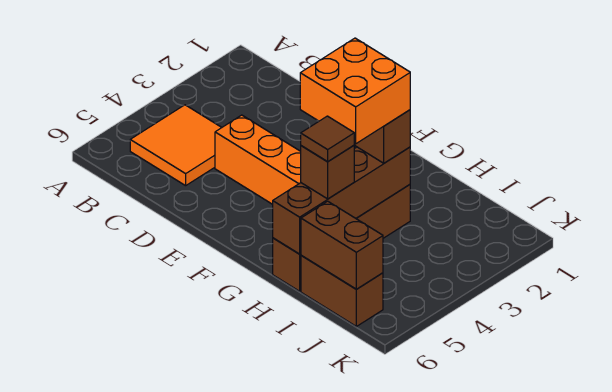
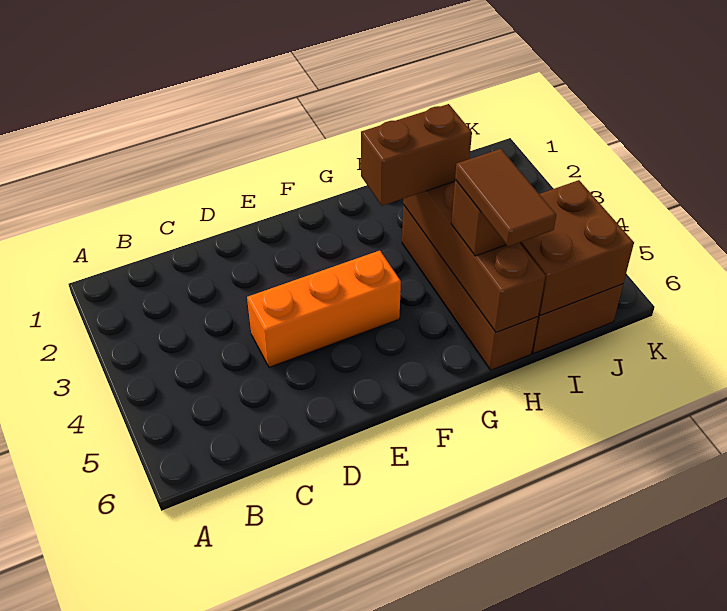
orange 2x2 tile [130,105,222,186] -> none
orange 2x2 brick [300,38,410,144] -> none
brown 1x1 tile [301,116,354,161] -> brown 1x2 tile [455,149,556,246]
brown 1x2 brick [301,201,383,289] -> brown 2x2 brick [520,180,634,315]

